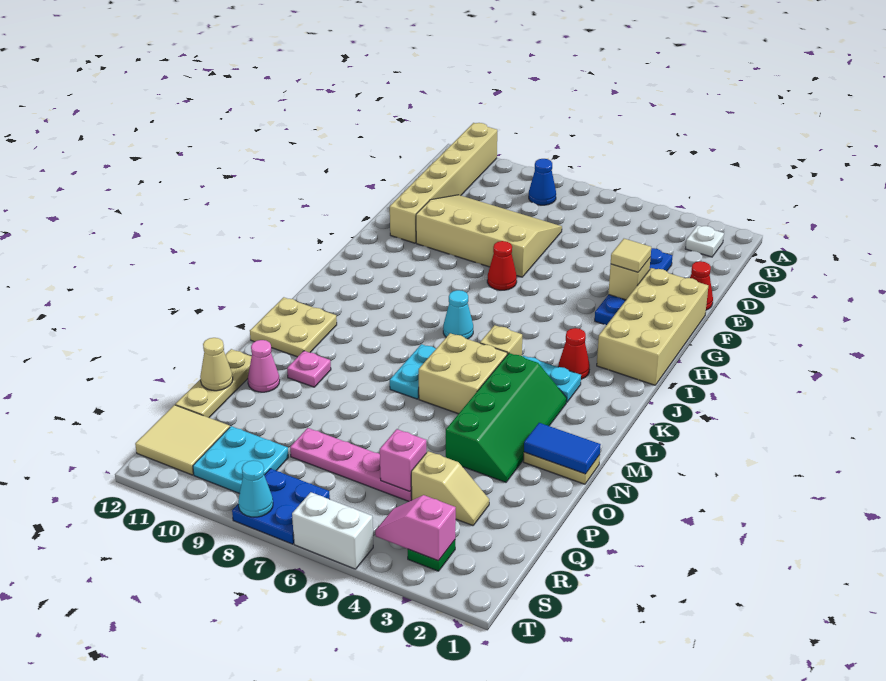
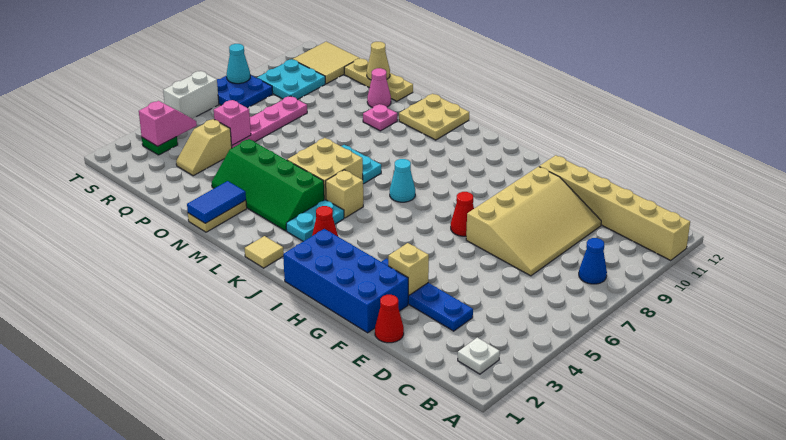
tan 2x4 brick [597,268,708,385] -> blue 2x4 brick [283,229,408,333]
tan 1x1 tile [611,239,651,272] -> tan 1x1 tile moved to [245,236,284,268]

